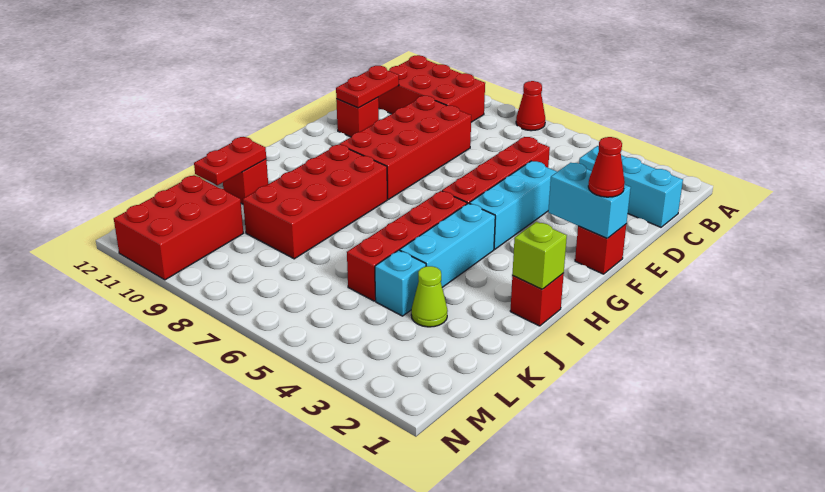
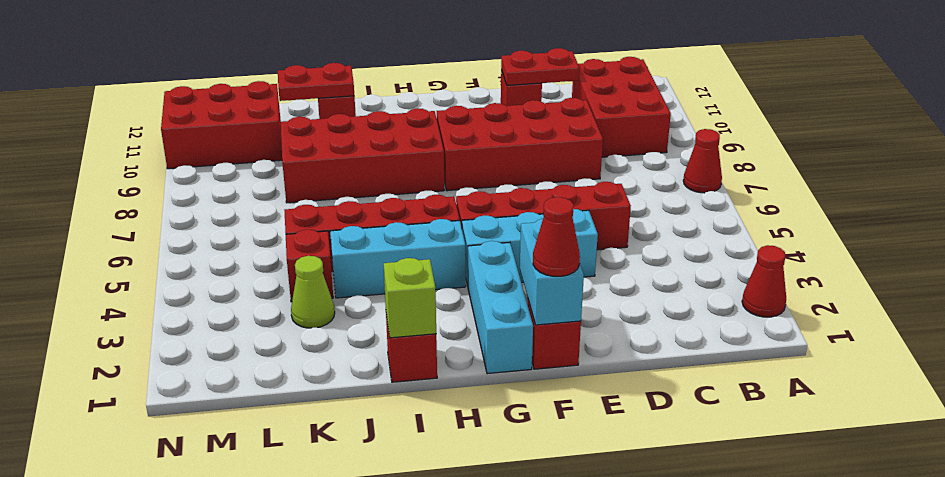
none -> red 1x1 cone [742,245,786,317]
cyan 1x3 brick [579,146,683,227] -> cyan 1x3 brick moved to [468,241,533,374]
cyan 1x1 brick [375,250,426,316] -> red 1x1 brick [286,229,333,302]

